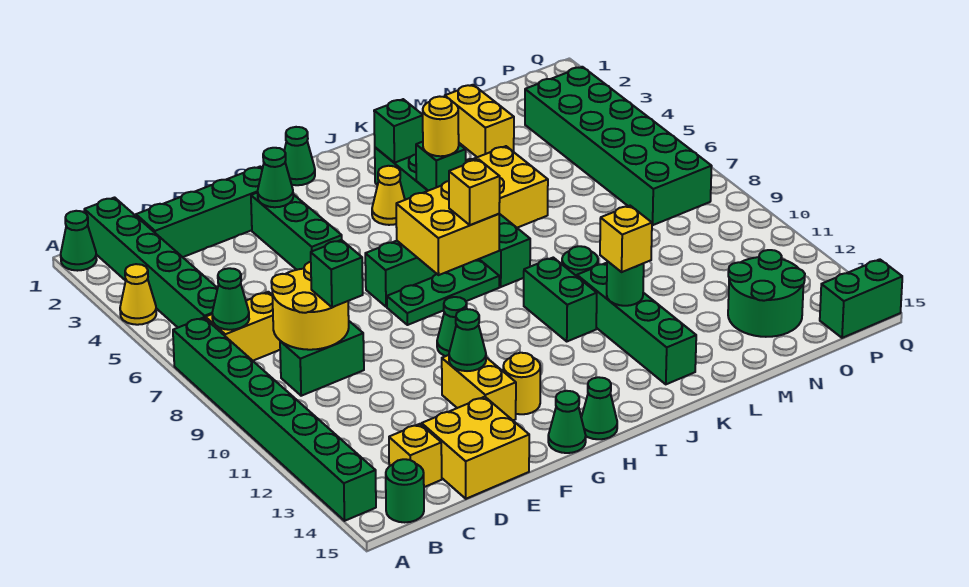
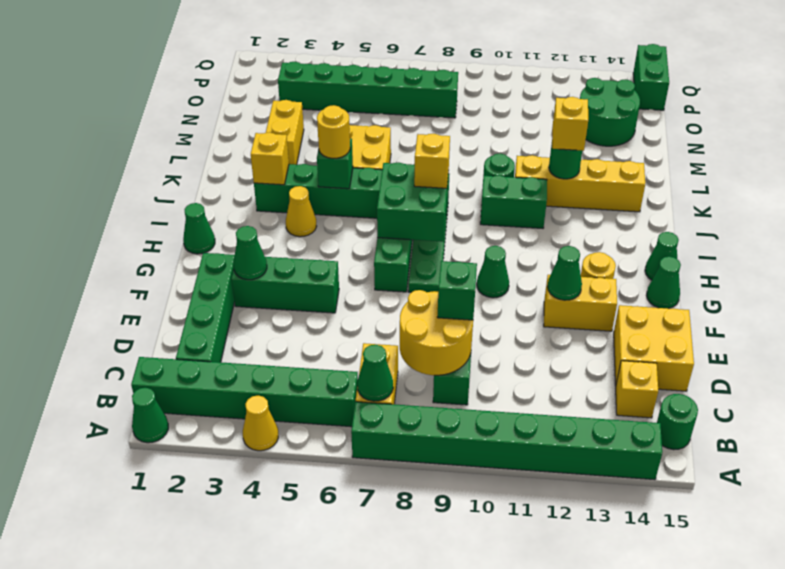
yellow 2x2 brick [396,181,499,275] -> green 2x2 brick [377,162,449,242]
green 1x1 brick [374,99,423,163] -> yellow 1x1 brick [251,132,289,185]
green 1x4 brick [577,263,696,384] -> yellow 1x4 brick [515,155,645,212]
yellow 1x2 brick [445,85,514,157] -> yellow 1x2 brick turned to [266,100,304,165]
green 2x6 brick [525,67,712,225] -> green 1x6 brick [278,62,458,118]

